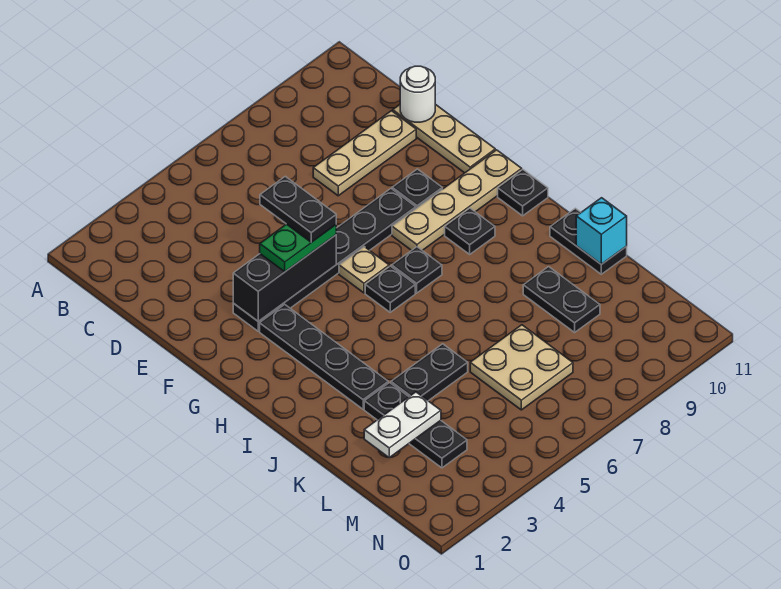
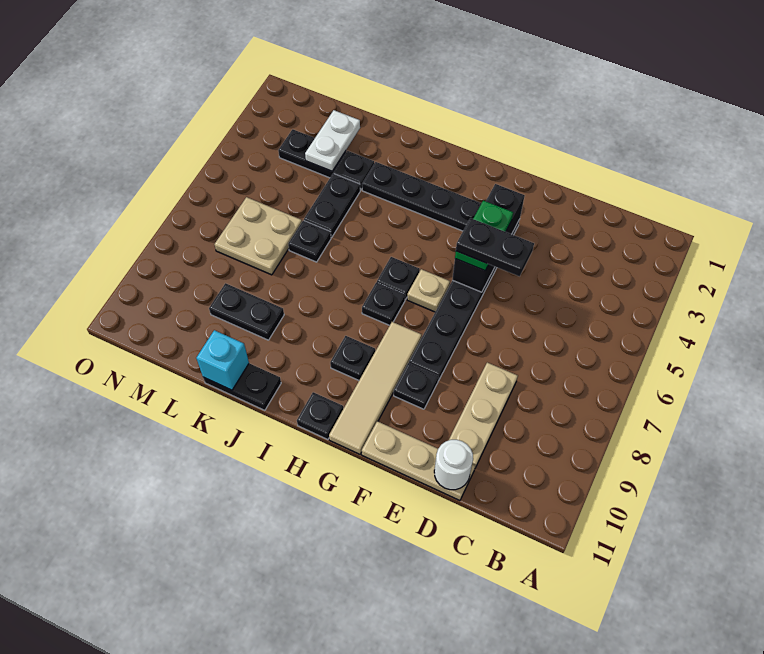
tan 1x4 plate [392,150,522,250] -> tan 1x4 tile [329,322,422,454]
none -> black 1x1 plate [288,221,331,262]

